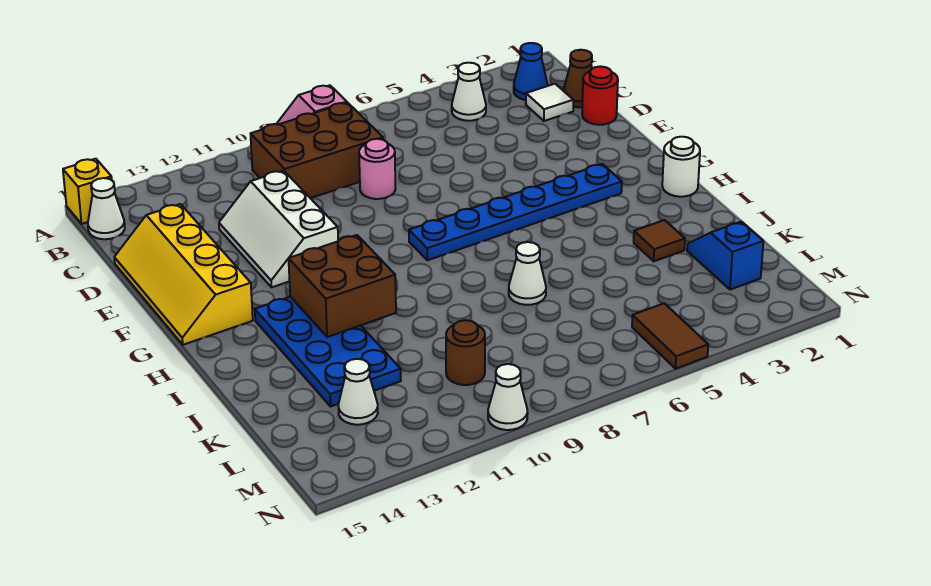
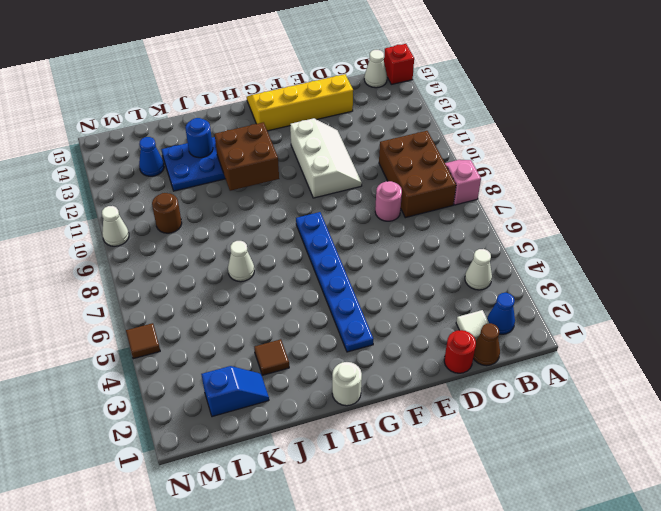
yellow 1x1 brick [63,159,112,224] -> red 1x1 brick [384,44,414,84]
white 2x3 slope [219,171,338,287] -> white 2x3 slope turned to [290,118,362,198]
none -> blue 1x1 round brick [185,118,213,158]
white 1x1 cone [338,359,378,425] -> blue 1x1 cone [139,137,164,176]
brown 1x2 tile [632,303,708,369] -> brown 1x1 tile [126,323,160,359]

